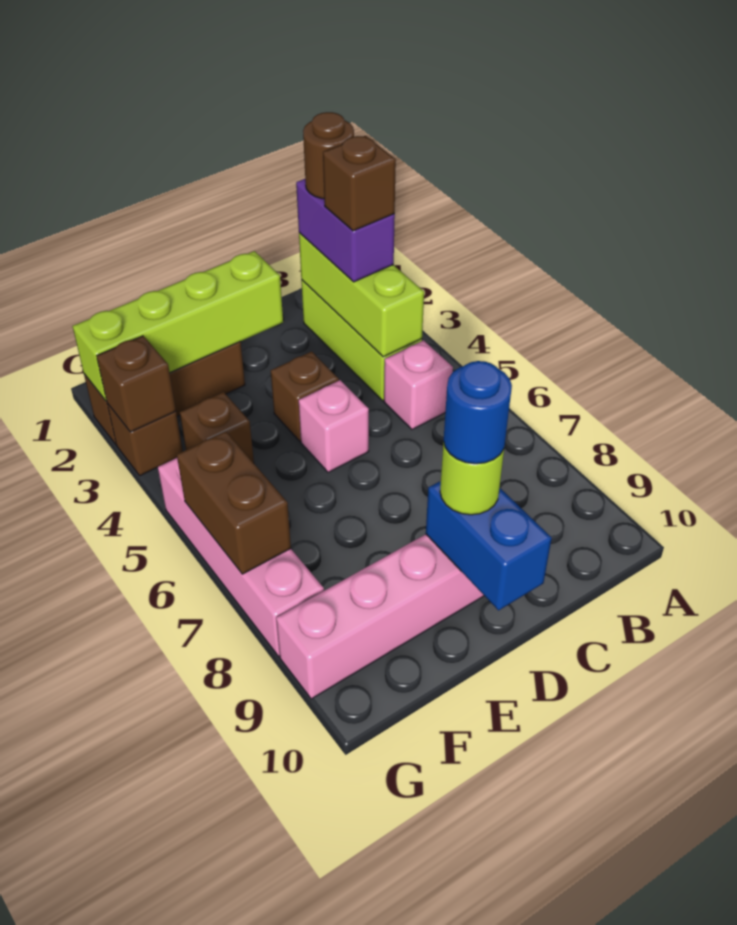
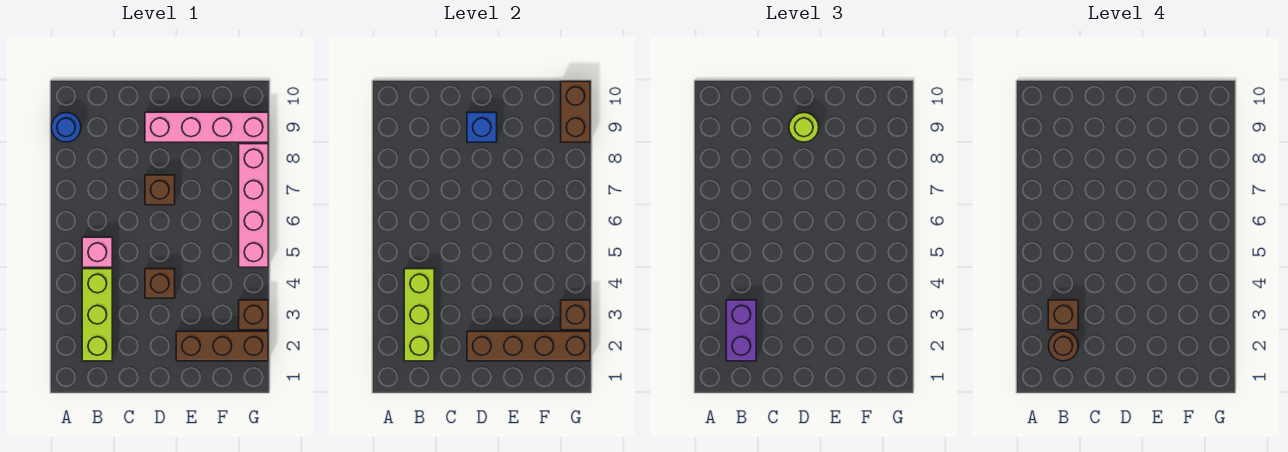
lime 1x4 brick [72,251,283,401] -> brown 1x4 brick [467,331,590,361]
pink 1x1 brick [299,380,369,472] -> none
blue 1x2 brick [426,481,552,610] -> blue 1x1 brick [467,112,497,142]
blue 1x1 round brick [444,361,512,464] -> blue 1x1 round brick moved to [51,113,81,142]
brown 1x1 brick [180,392,254,463] -> brown 1x1 brick moved to [145,175,175,205]
brown 1x2 brick [177,431,291,574] -> brown 1x2 brick moved to [561,81,590,142]

